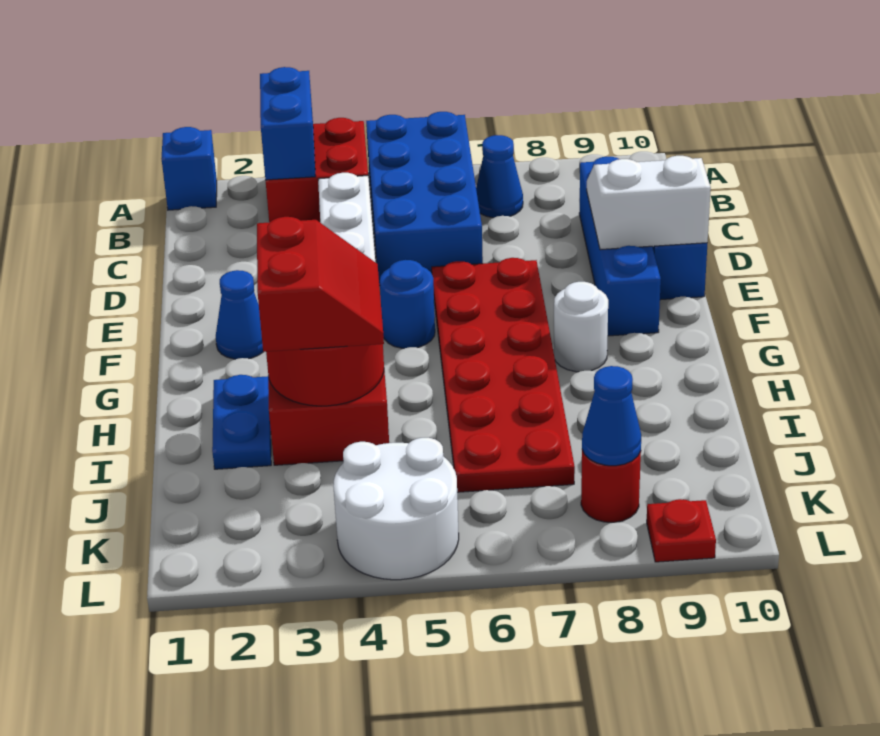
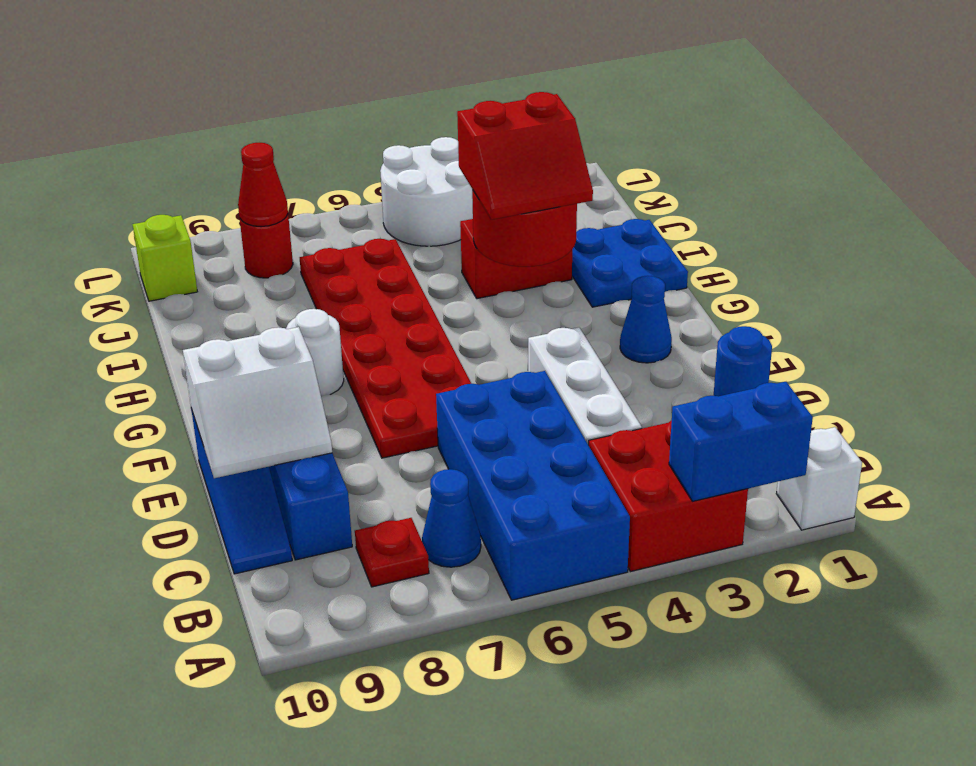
blue 1x1 brick [161,127,217,210] -> white 1x1 brick [776,427,862,530]
blue 1x2 brick [260,67,316,180] -> blue 1x2 brick turned to [669,382,813,501]
blue 1x1 round brick [380,260,435,348] -> blue 1x1 round brick moved to [714,326,772,396]
blue 1x2 plate [212,375,271,469] -> blue 2x2 plate [572,219,688,307]
red 2x2 slope [257,217,384,352] -> red 2x2 slope turned to [457,92,593,220]
blue 1x1 cone [582,366,641,466] -> red 1x1 cone [238,143,288,227]
none -> lime 1x1 brick [133,215,197,301]
red 1x1 plate [647,499,716,562] -> red 1x1 plate moved to [355,518,429,587]

